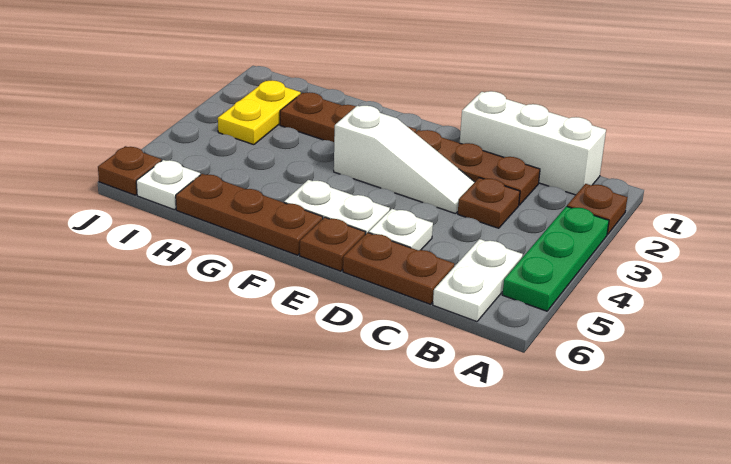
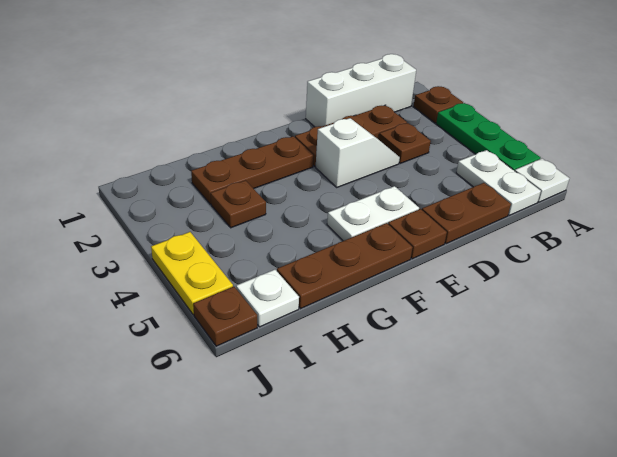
white 1x3 slope [334,106,475,214] -> white 1x2 slope [316,118,400,187]
white 1x1 plate [369,209,433,250] -> white 1x1 plate moved to [515,159,569,202]
none -> brown 1x1 plate [211,181,266,228]
yellow 1x2 plate [218,80,301,145] -> yellow 1x2 plate moved to [151,232,233,315]

